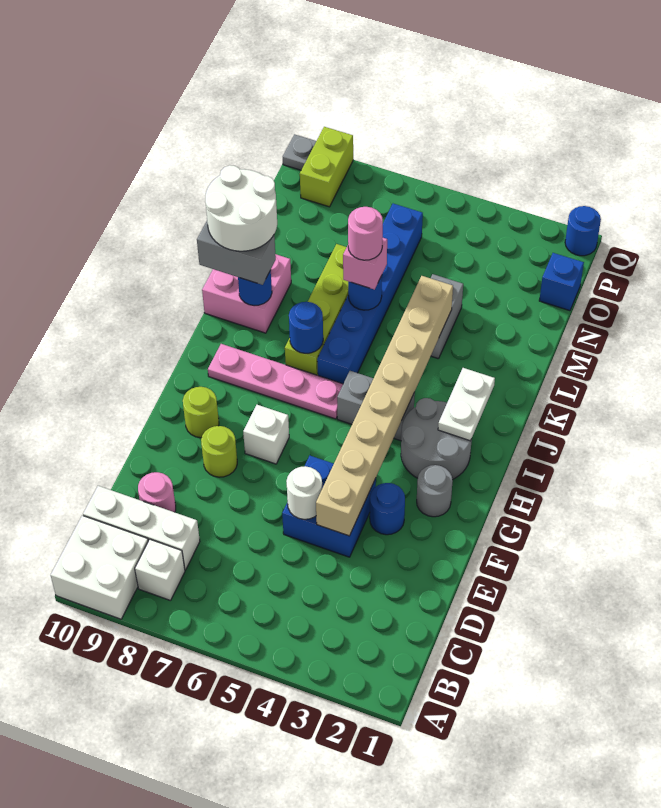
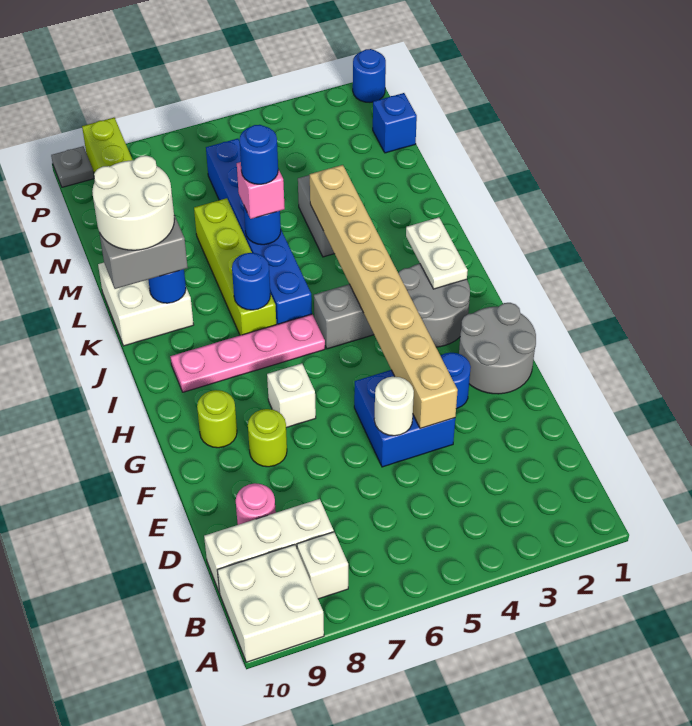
grey 1x1 round brick [417,465,452,517] -> grey 2x2 round brick [459,303,536,394]
pink 2x2 brick [202,254,291,333] -> white 2x2 brick [98,263,194,346]
pink 1x1 round brick [348,207,383,260] -> blue 1x1 round brick [239,125,278,184]

